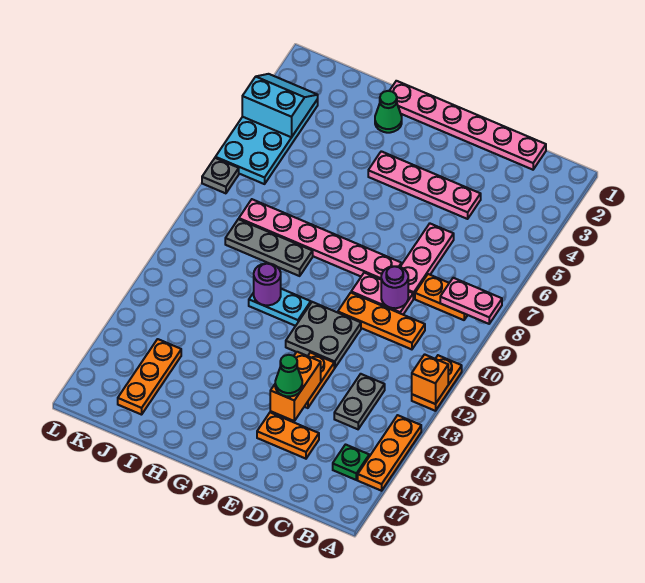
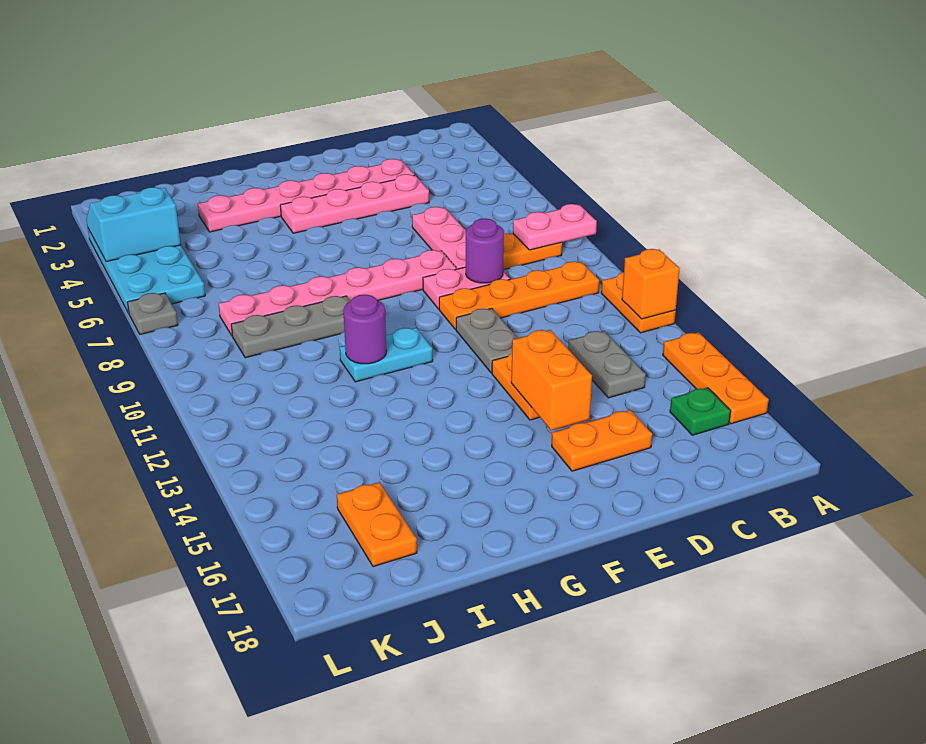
pink 1x6 plate [390,81,546,170] -> pink 1x6 plate moved to [198,159,414,232]
orange 1x3 plate [338,293,425,349] -> orange 1x4 plate [439,261,599,330]
grey 2x2 plate [286,302,361,368] -> grey 1x2 plate [456,308,517,373]
green 1x1 cone [275,355,302,397] -> none
green 1x1 cone [375,91,402,133] -> none
orange 1x3 plate [118,339,181,415] -> orange 1x2 plate [337,482,417,567]

